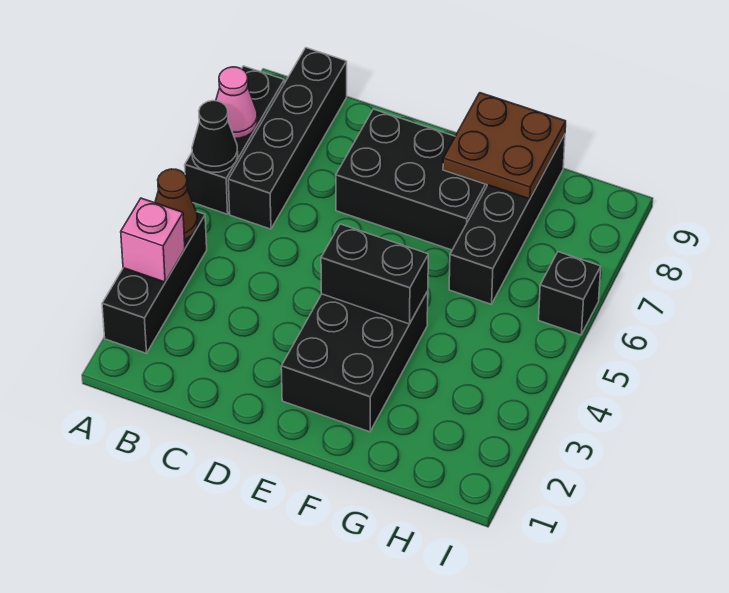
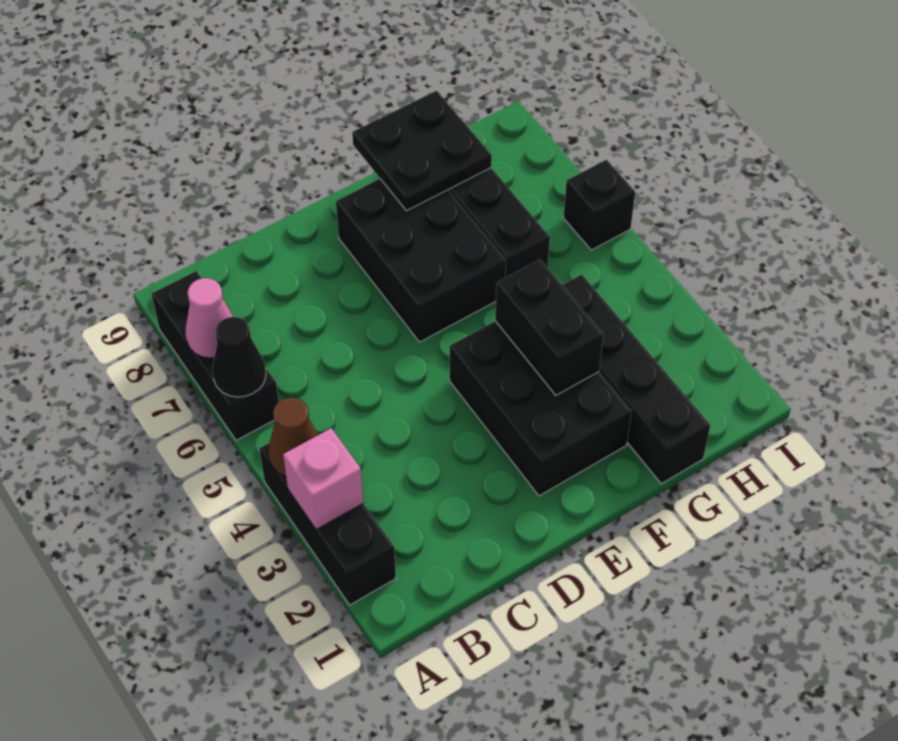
black 1x4 brick [228,48,347,229] -> black 1x4 brick moved to [562,274,710,484]
black 2x3 brick [336,109,487,250] -> black 2x3 brick turned to [336,179,506,342]
black 1x2 brick [321,224,428,324] -> black 1x2 brick turned to [495,260,603,395]
brown 2x2 plate [443,93,566,199] -> black 2x2 plate [352,91,492,211]

